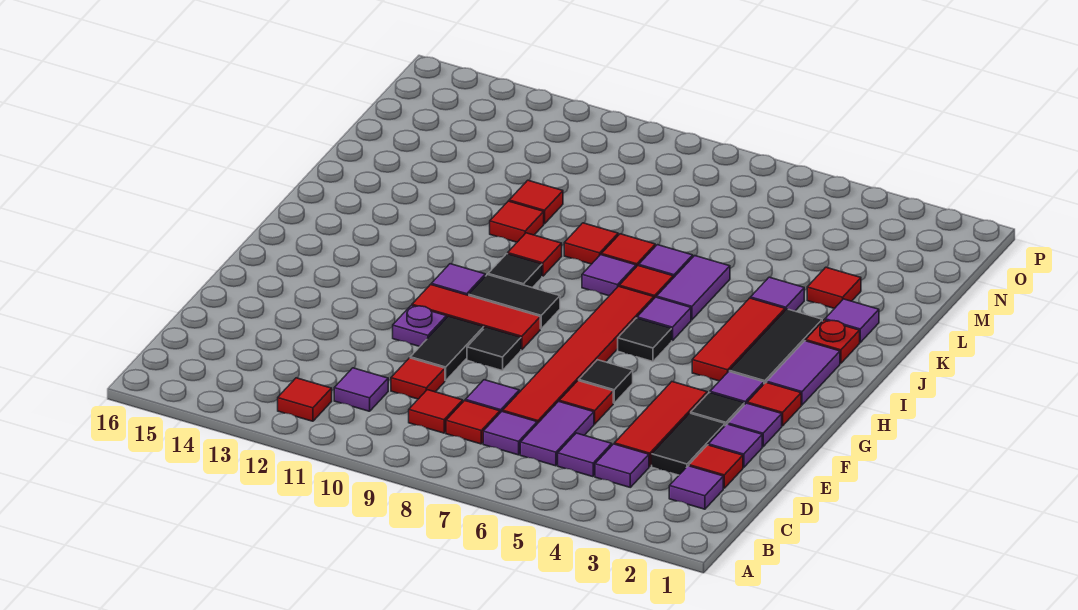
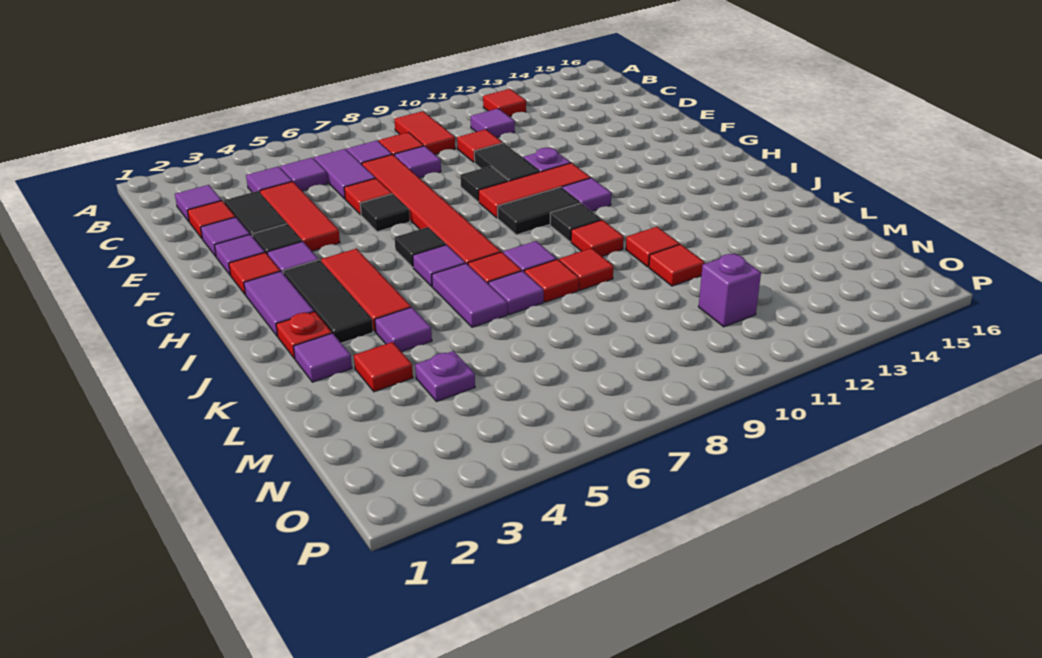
red 1x1 tile [409,390,463,433] -> red 1x2 tile [394,111,455,154]
none -> purple 1x1 plate [415,351,475,402]
none -> purple 1x1 brick [699,254,761,327]

